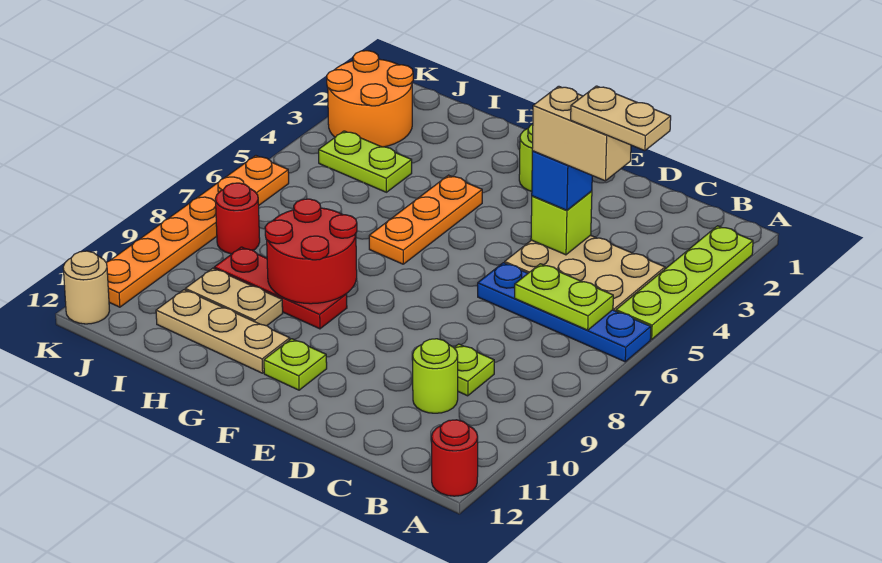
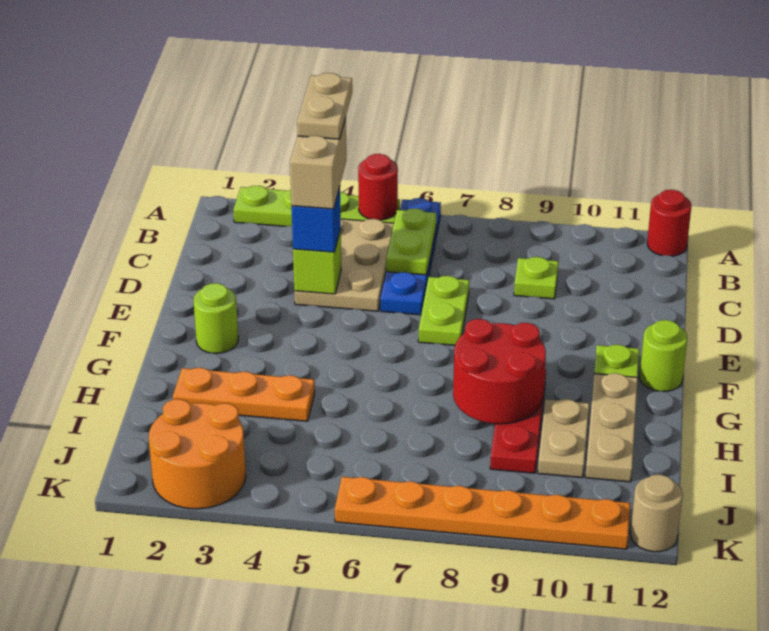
lime 1x1 round brick [413,339,458,413] -> lime 1x1 round brick moved to [640,320,687,392]
orange 1x3 plate [369,175,482,264] -> orange 1x3 plate moved to [173,368,315,421]
lime 1x2 plate [319,131,412,192] -> lime 1x2 plate moved to [418,276,469,345]
red 1x1 round brick [216,183,260,254] -> red 1x1 round brick moved to [358,154,398,220]

